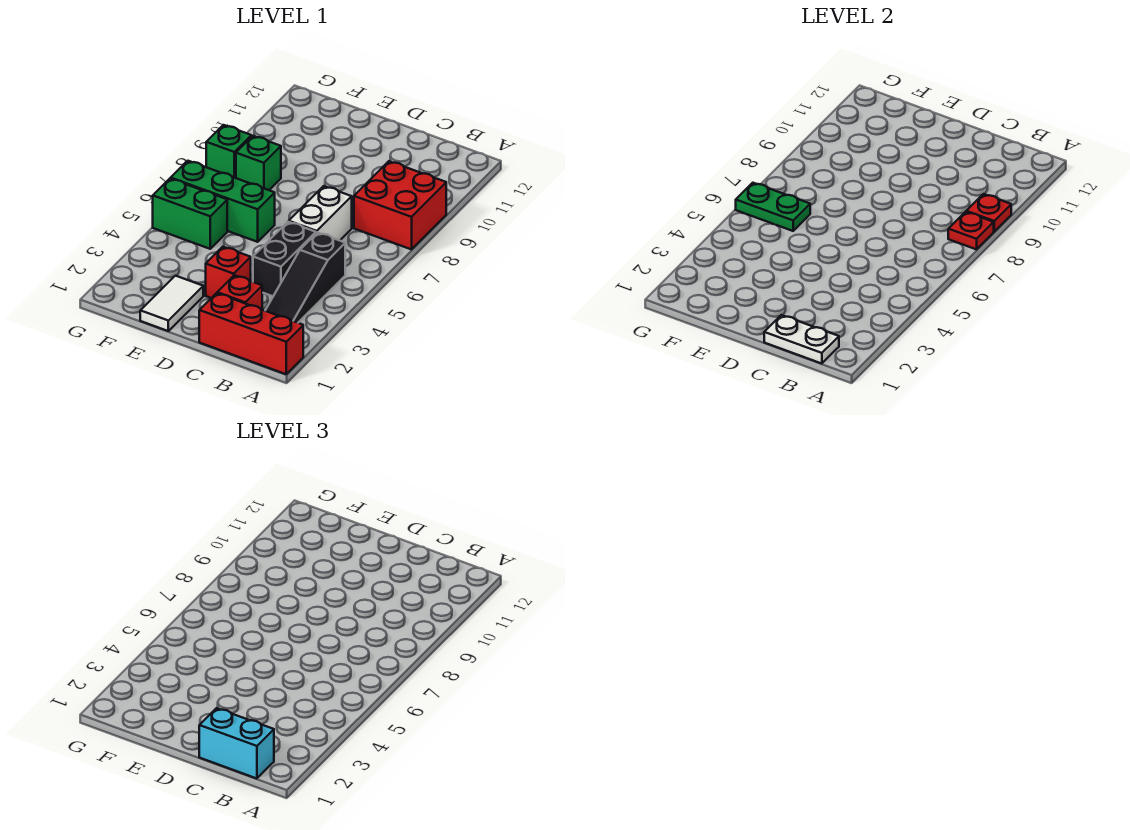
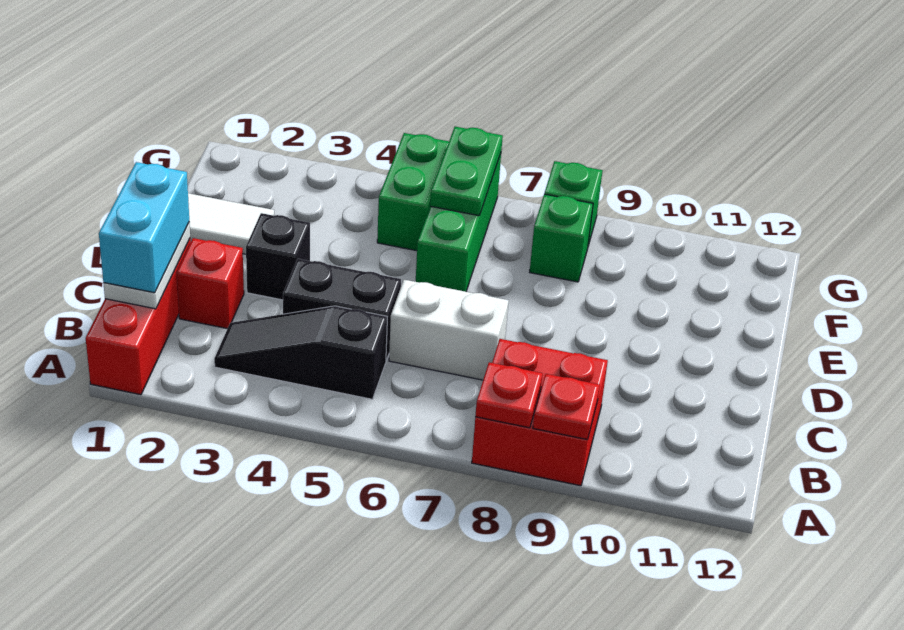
red 1x1 brick [206,247,251,298] -> black 1x1 brick [246,213,310,300]

